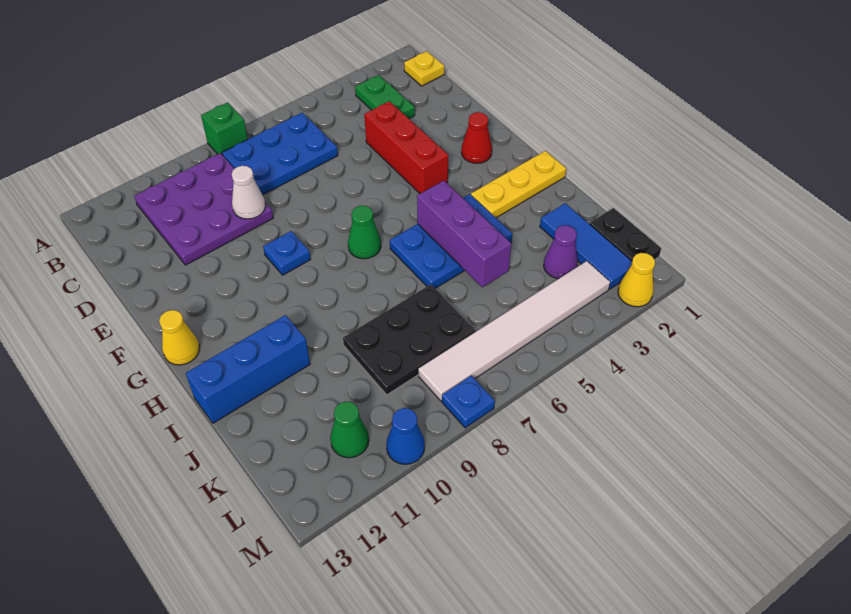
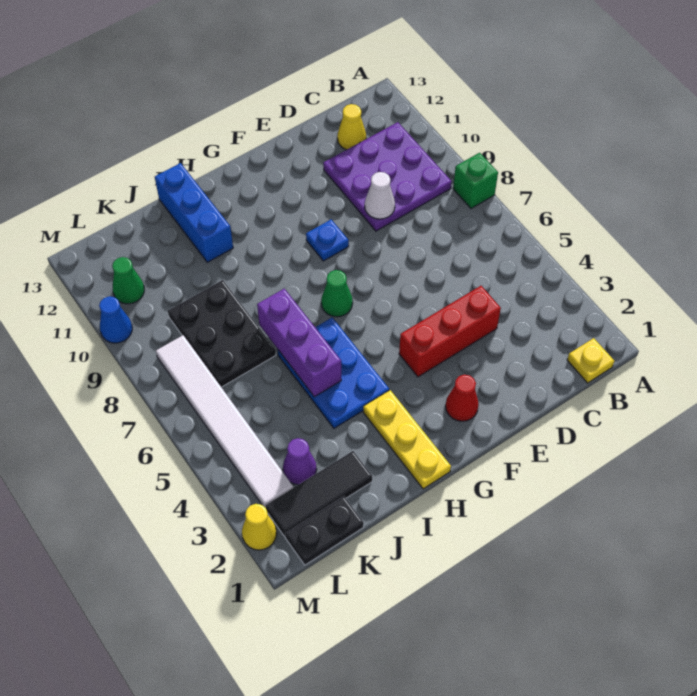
green 1x2 plate [355,75,415,118] -> none
blue 2x3 plate [222,113,338,195] -> none
yellow 1x1 cone [159,310,200,365] -> yellow 1x1 cone moved to [337,104,366,150]
purple 1x3 brick [417,181,511,287] -> purple 1x3 brick turned to [257,289,341,397]
blue 1x3 tile [540,203,632,289] -> black 1x3 tile [266,451,372,537]
blue 1x1 plate [442,376,495,428] -> none

